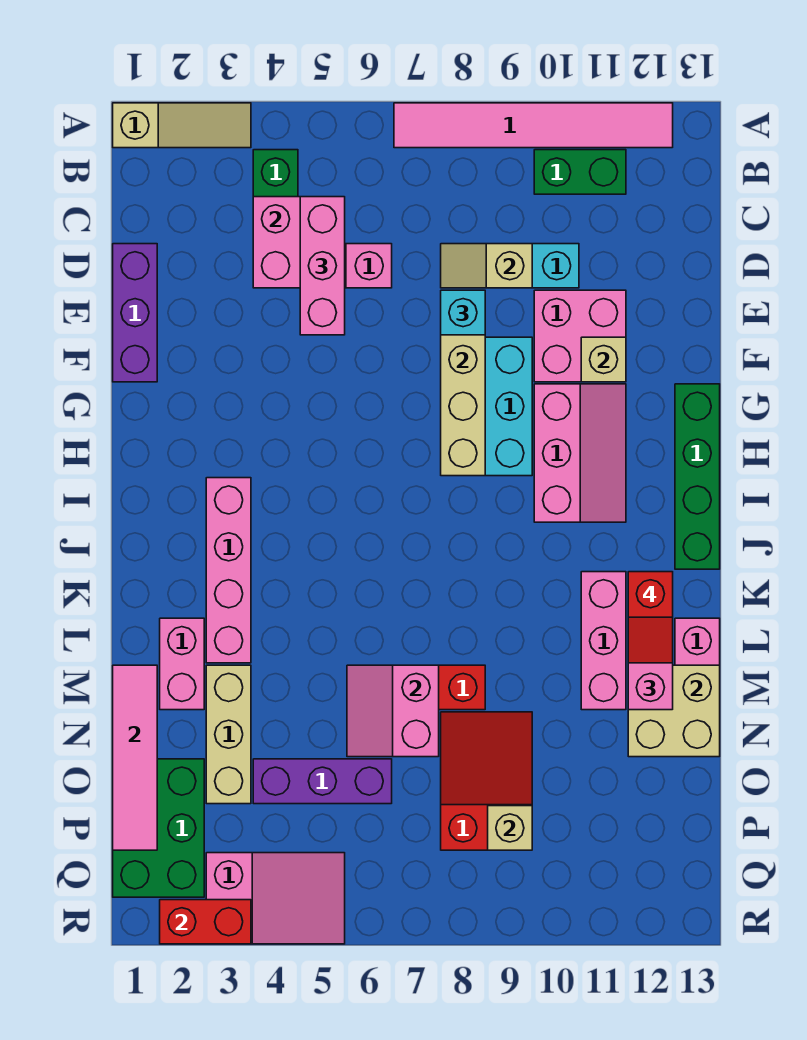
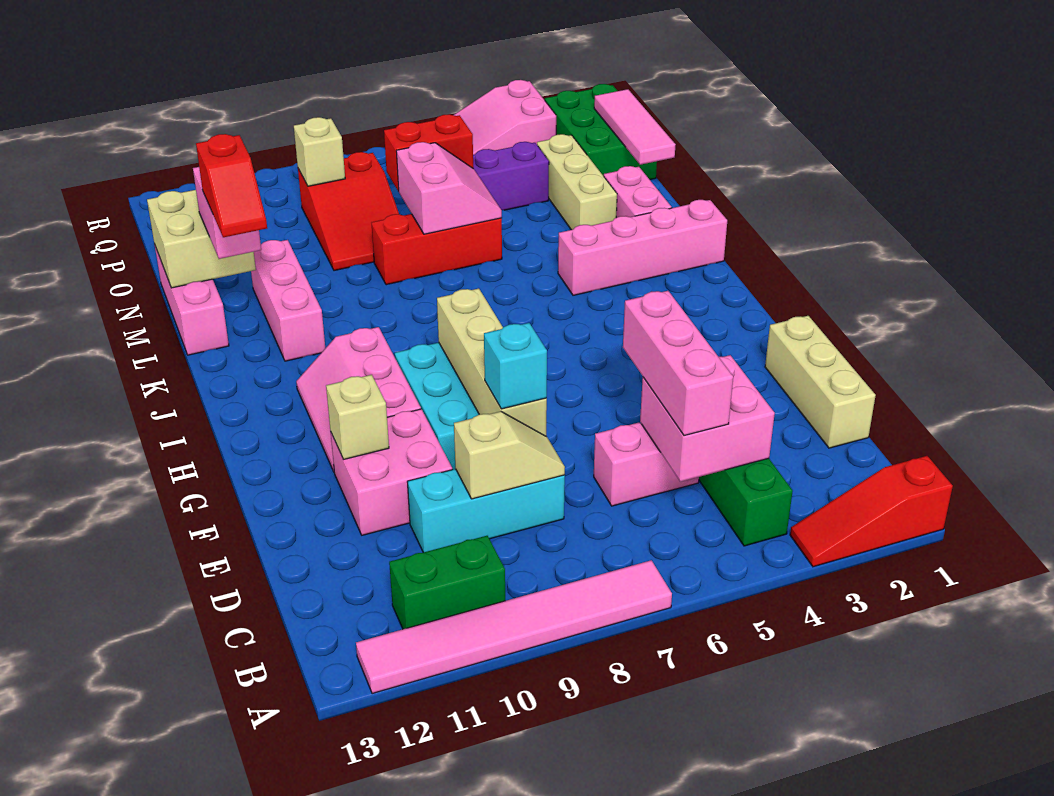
tan 1x3 slope [113,103,251,148] -> red 1x3 slope [790,456,953,567]
purple 1x3 brick [113,244,157,382] -> tan 1x3 brick [765,316,876,448]
green 1x4 brick [675,384,720,569] -> none
pink 1x4 brick [206,478,251,663] -> pink 1x4 brick turned to [558,200,727,295]
red 1x2 slope [628,572,673,663] -> red 1x2 slope turned to [196,134,267,237]
pink 1x4 tile [113,665,157,850] -> pink 1x3 tile [594,89,676,165]
red 1x2 brick [160,900,251,944] -> red 1x2 brick moved to [384,114,473,191]

